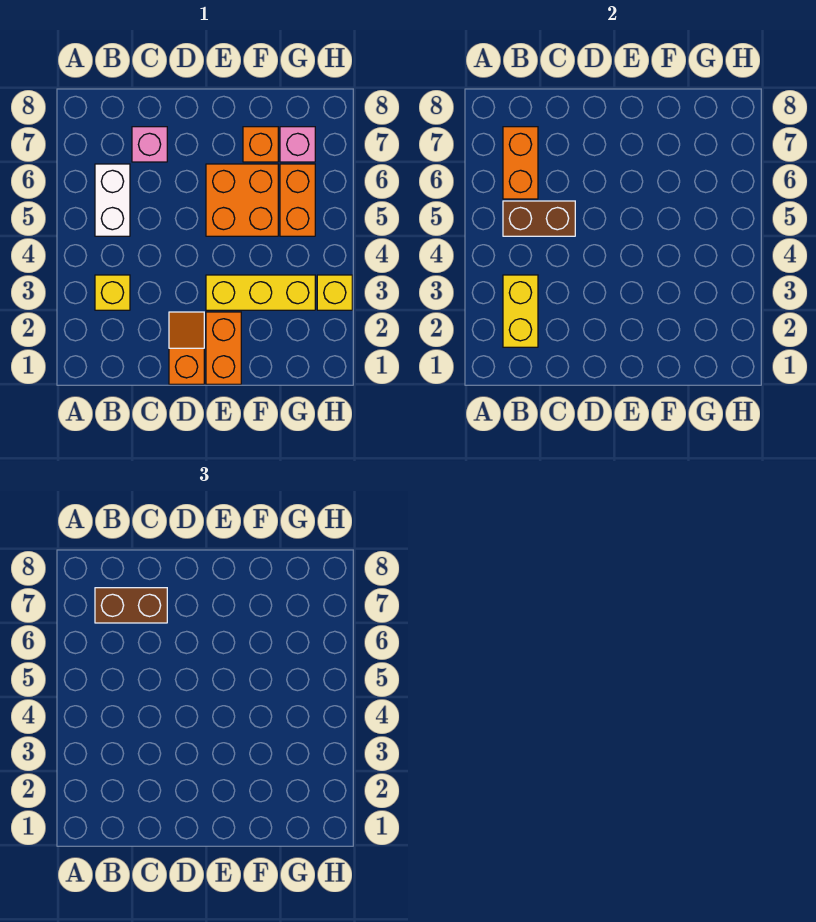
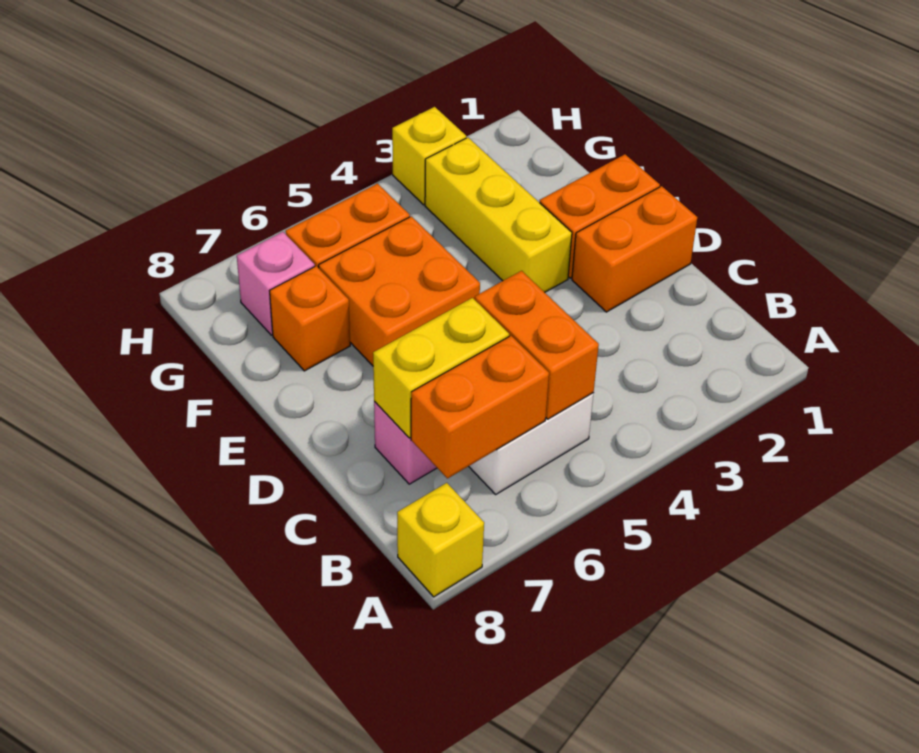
yellow 1x2 brick [503,275,538,347] -> yellow 1x2 brick moved to [373,298,509,438]
yellow 1x1 brick [95,275,130,310] -> yellow 1x1 brick moved to [397,483,484,597]
brown 1x2 brick [503,201,575,236] -> orange 1x2 brick [475,271,599,419]
brown 1x2 brick [95,588,167,623] -> none
orange 1x2 slope [169,312,204,384] -> orange 1x2 brick [572,186,697,312]

